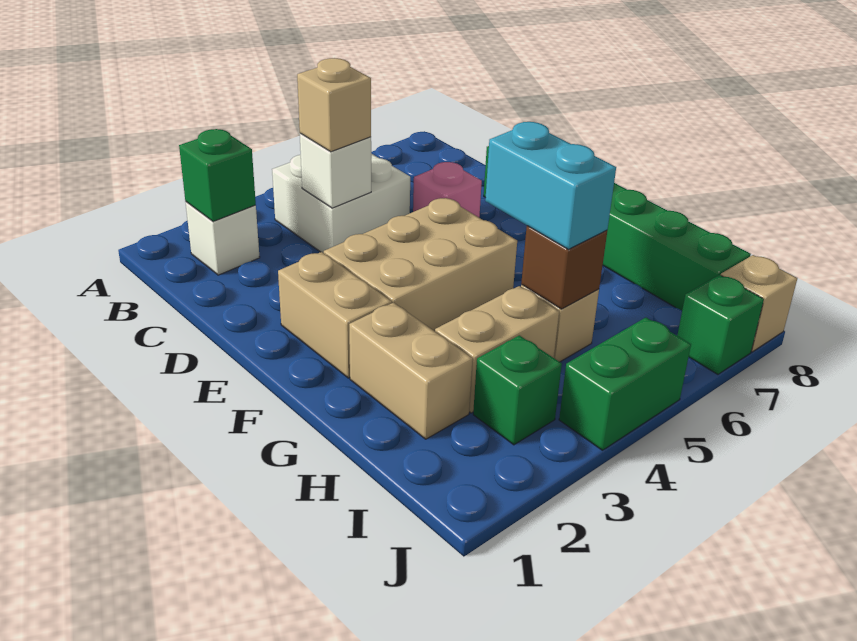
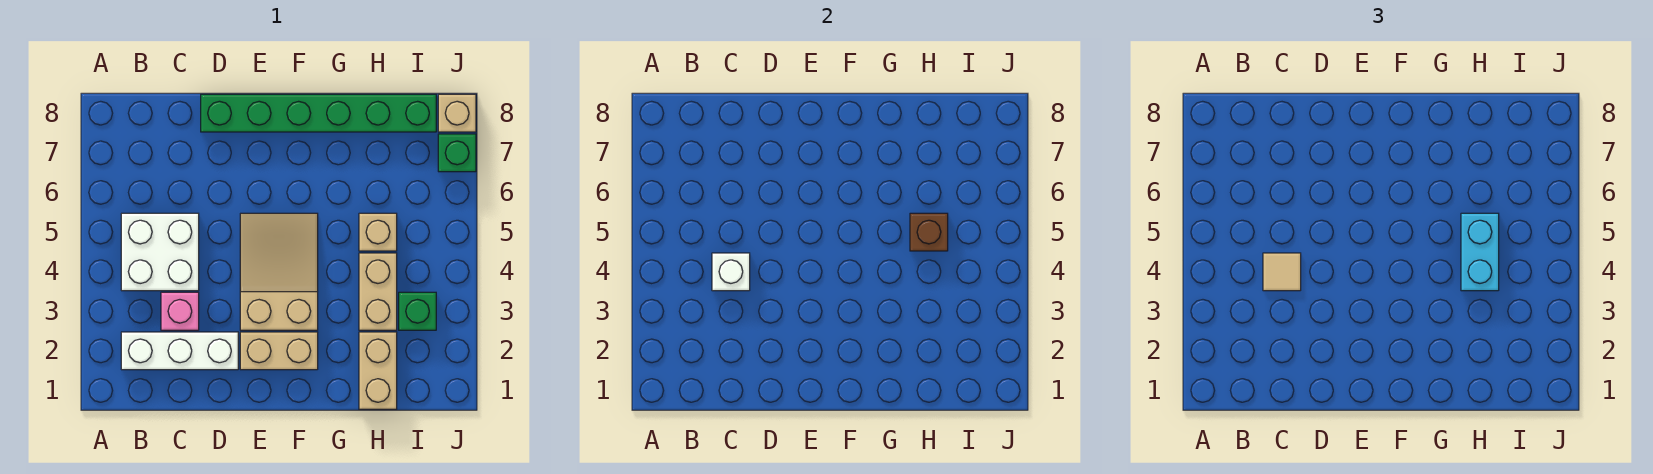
white 1x1 brick [186,202,260,275] -> white 1x3 brick [121,332,238,370]
green 1x1 brick [179,129,256,222] -> none
tan 1x1 brick [297,58,371,152] -> tan 1x1 tile [1263,253,1301,291]
pink 1x1 brick [413,162,482,217] -> pink 1x1 brick moved to [161,292,199,330]
tan 2x3 brick [324,198,517,331] -> tan 2x3 slope [240,213,318,330]
tan 1x2 brick [349,303,473,439] -> tan 1x2 brick turned to [359,332,397,409]
cyan 1x2 brick [485,122,616,249] -> cyan 1x2 brick turned to [1461,213,1499,291]
green 1x2 brick [559,318,691,450] -> none

